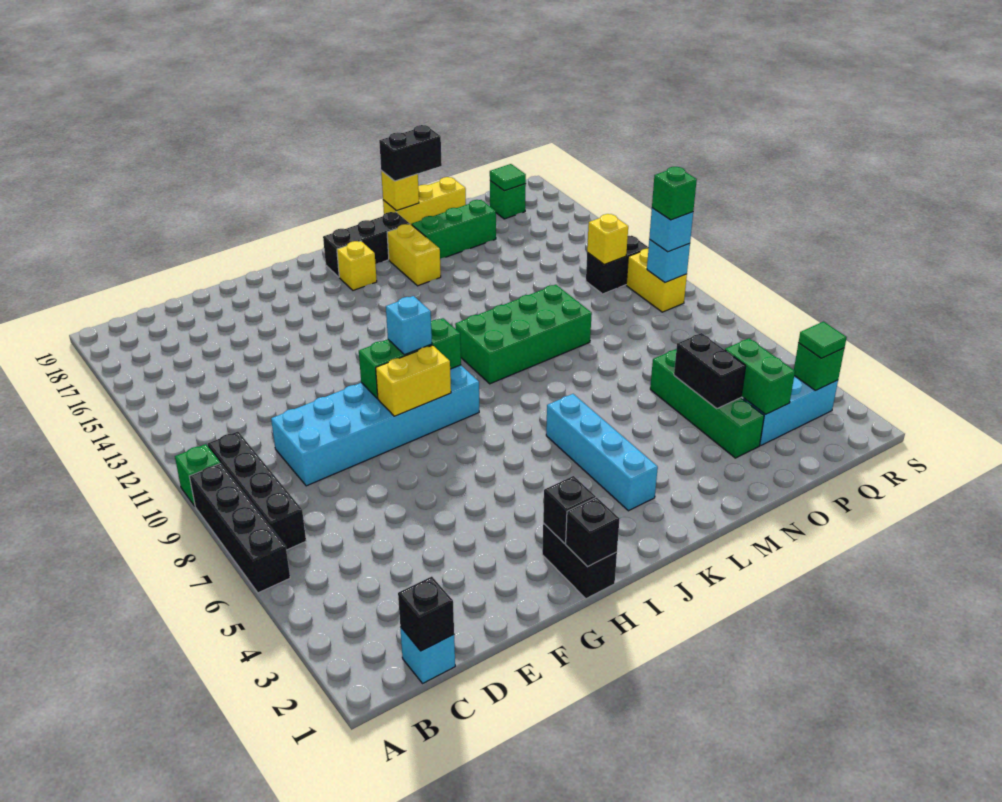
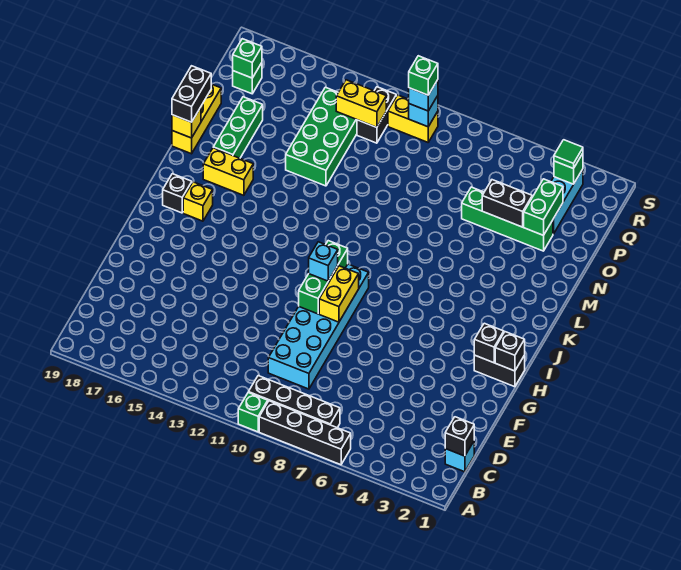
black 1x3 brick [323,212,409,277] -> black 1x1 brick [163,174,192,213]
cyan 1x4 brick [546,394,658,511] -> none
green 2x4 brick [455,285,592,384] -> green 2x4 brick moved to [286,87,357,186]
green 1x2 brick [725,338,795,414] -> green 1x2 brick turned to [524,179,563,235]
yellow 1x1 brick [587,214,628,265] -> yellow 1x2 brick [336,80,386,128]
green 1x1 tile [490,164,526,191] -> green 1x1 brick [233,39,262,78]

